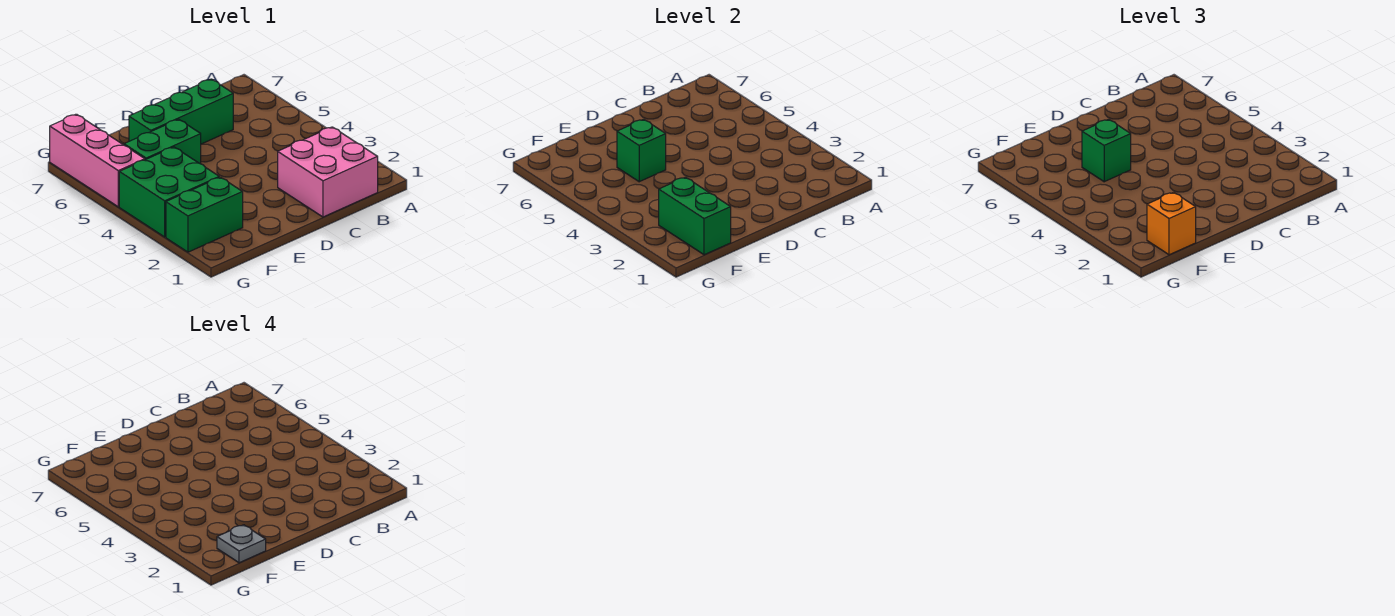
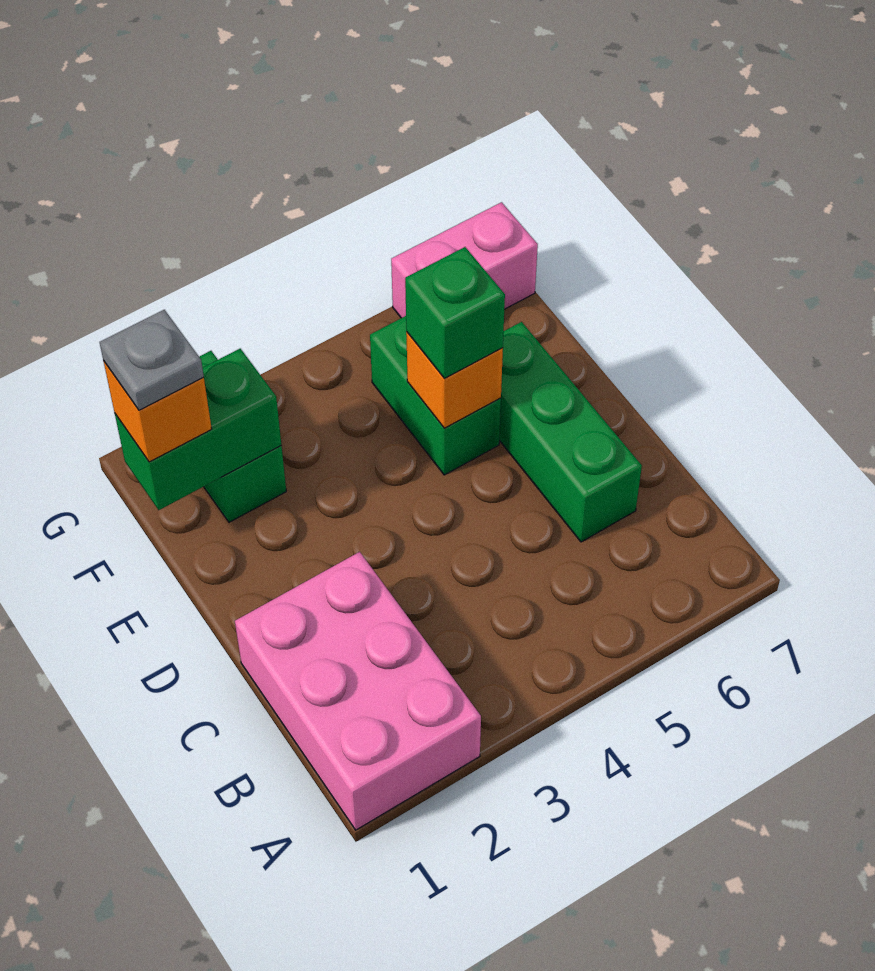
pink 2x2 brick [278,127,378,217] -> pink 2x3 brick [235,552,481,830]
green 1x1 brick [617,119,666,182] -> orange 1x1 brick [406,332,503,428]
green 2x2 brick [119,147,219,237] -> none
pink 1x3 brick [50,114,145,207] -> pink 1x2 brick [391,202,538,318]

